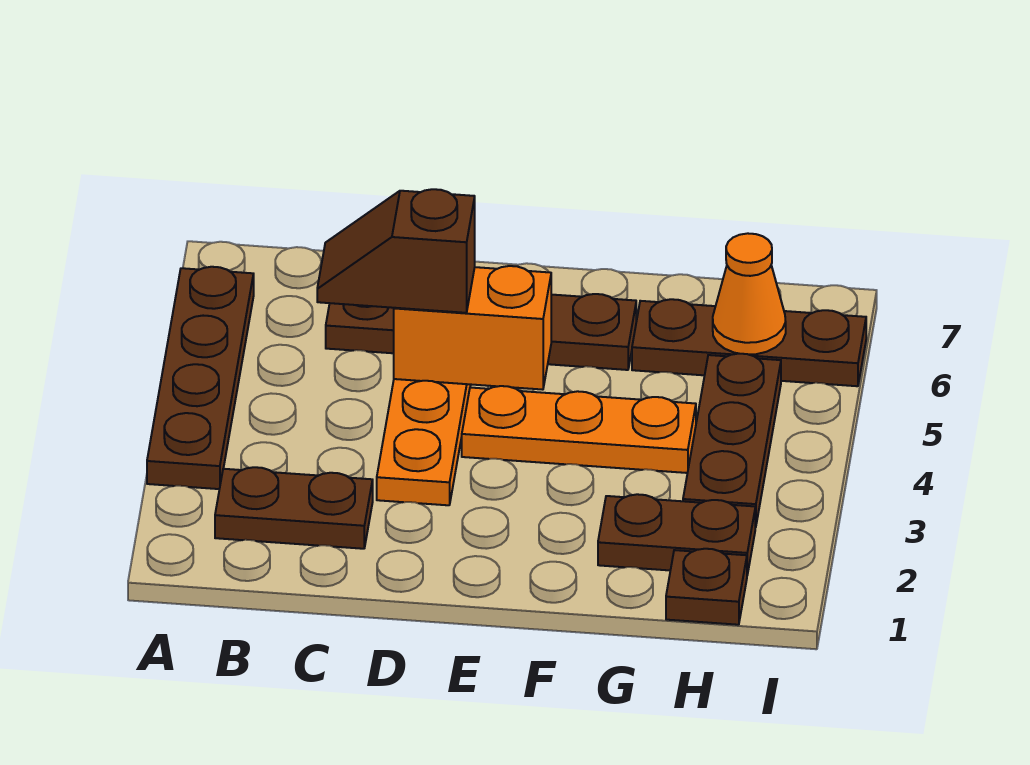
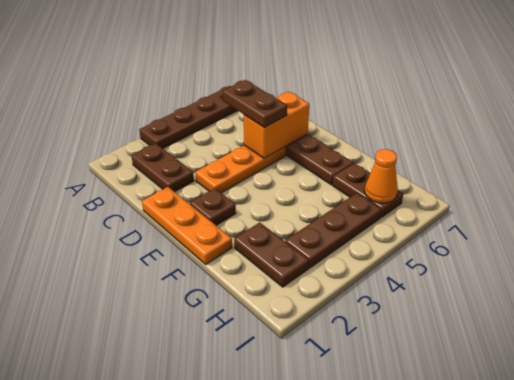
brown 1x2 slope [317,189,475,313] -> brown 1x2 plate [223,80,287,128]
orange 1x2 brick [394,266,551,390] -> orange 1x2 brick turned to [244,92,309,159]
orange 1x3 plate [462,386,696,473] -> orange 1x3 plate moved to [142,187,232,264]
brown 1x3 plate [632,299,866,386] -> brown 1x2 plate [333,163,403,218]
brown 1x1 plate [666,549,747,625] -> brown 1x1 plate moved to [190,188,236,226]

